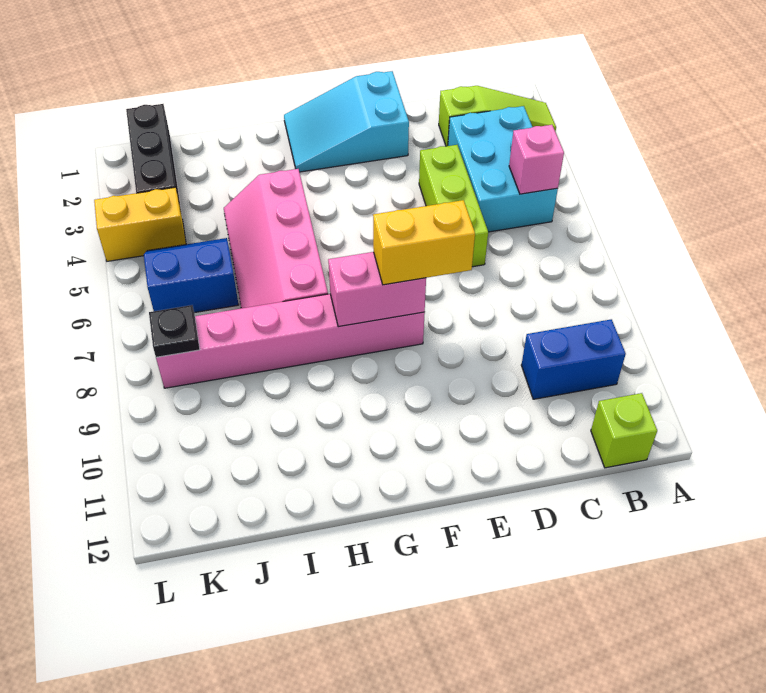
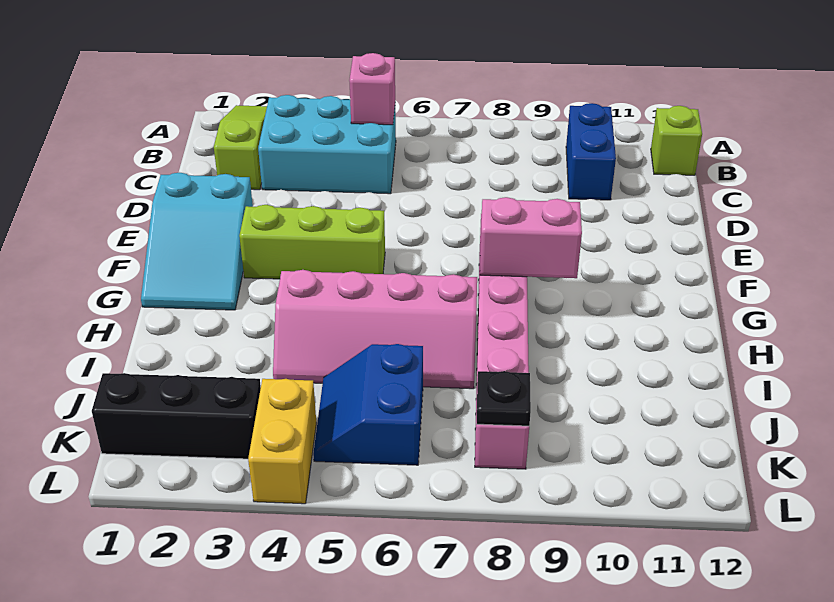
lime 1x3 brick [419,145,488,267] -> lime 1x3 brick moved to [239,205,385,279]
yellow 1x2 brick [373,200,475,285] -> none
pink 1x2 brick [328,252,426,327] -> pink 1x2 brick turned to [480,197,582,278]

